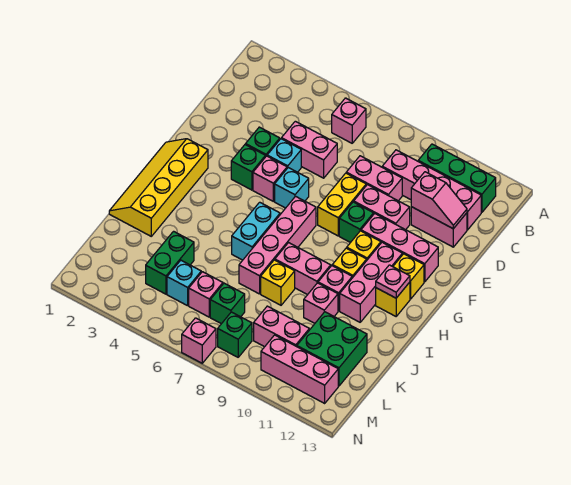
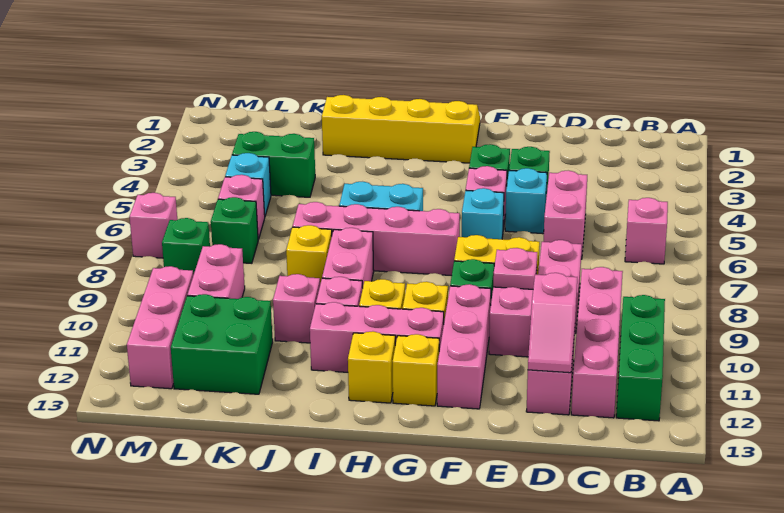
pink 1x1 plate [376,265,410,298] -> pink 1x1 plate moved to [493,248,537,289]

